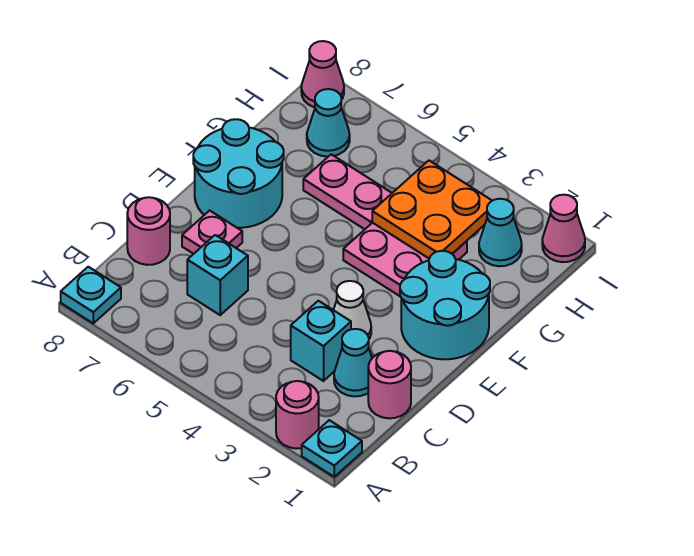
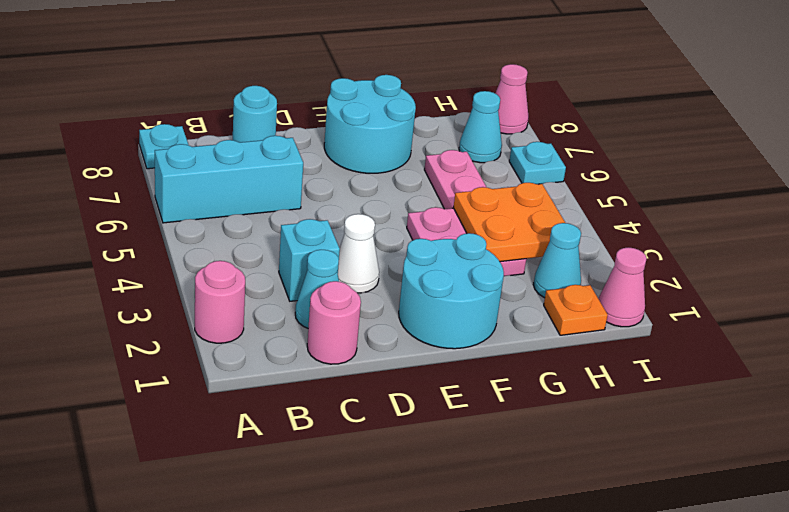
cyan 1x1 plate [302,420,362,477] -> cyan 1x1 plate moved to [509,142,566,184]
cyan 1x1 brick [187,235,248,315] -> cyan 1x3 brick [155,136,303,223]
pink 1x1 round brick [127,197,170,265] -> cyan 1x1 round brick [233,86,277,142]
pink 1x1 plate [182,210,242,254] -> none
none -> orange 1x1 plate [544,285,608,335]

